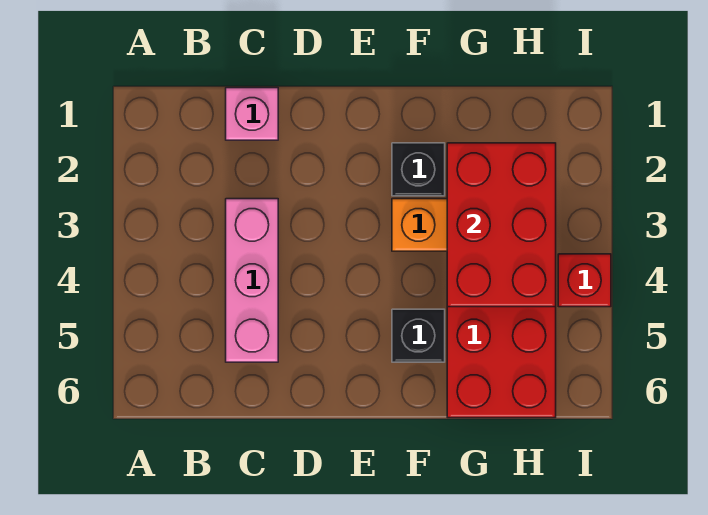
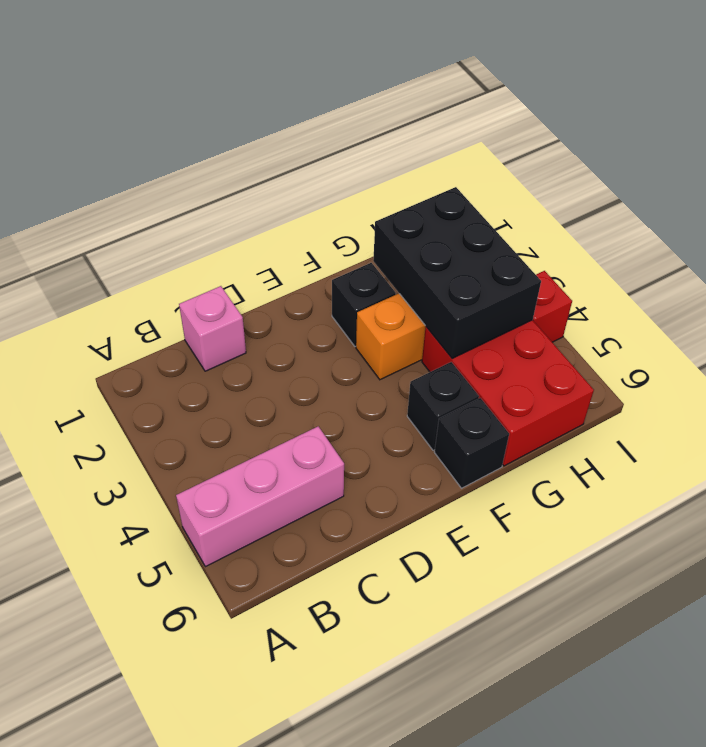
pink 1x3 brick [226,199,278,362] -> pink 1x3 brick turned to [176,426,344,567]
none -> black 1x1 brick [434,398,509,488]
red 2x3 brick [447,143,556,307] -> black 2x3 brick [373,187,541,359]

